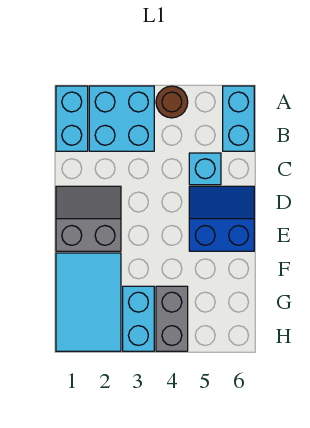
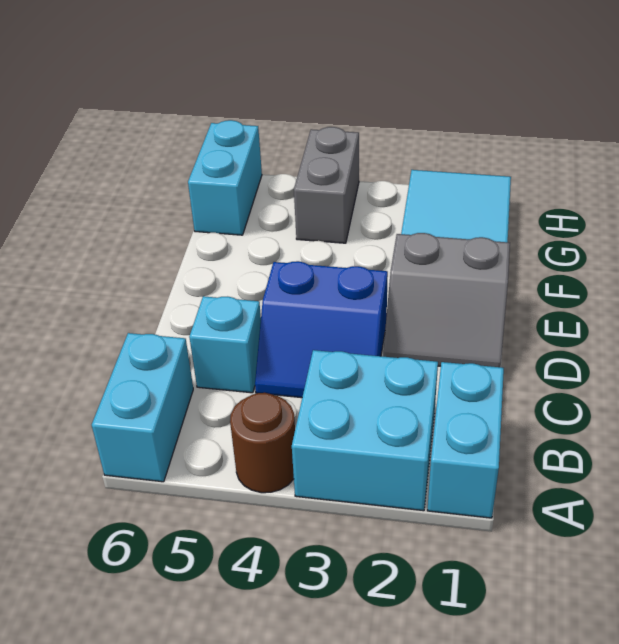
blue 2x2 slope [189,186,254,251] -> blue 2x2 slope moved to [255,261,388,398]
cyan 1x2 brick [123,286,154,351] -> cyan 1x2 brick moved to [188,120,262,235]

